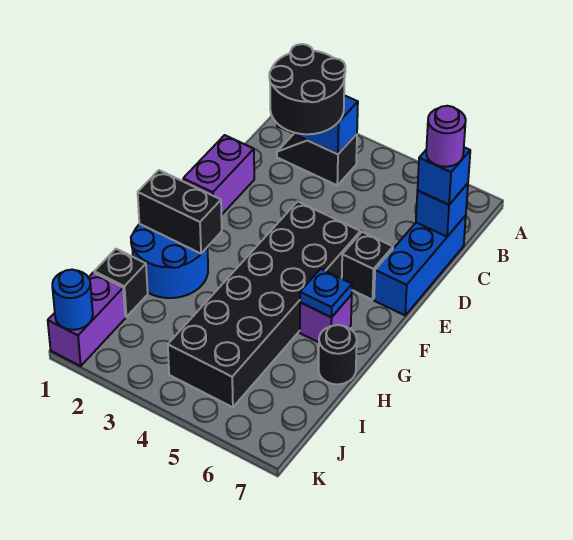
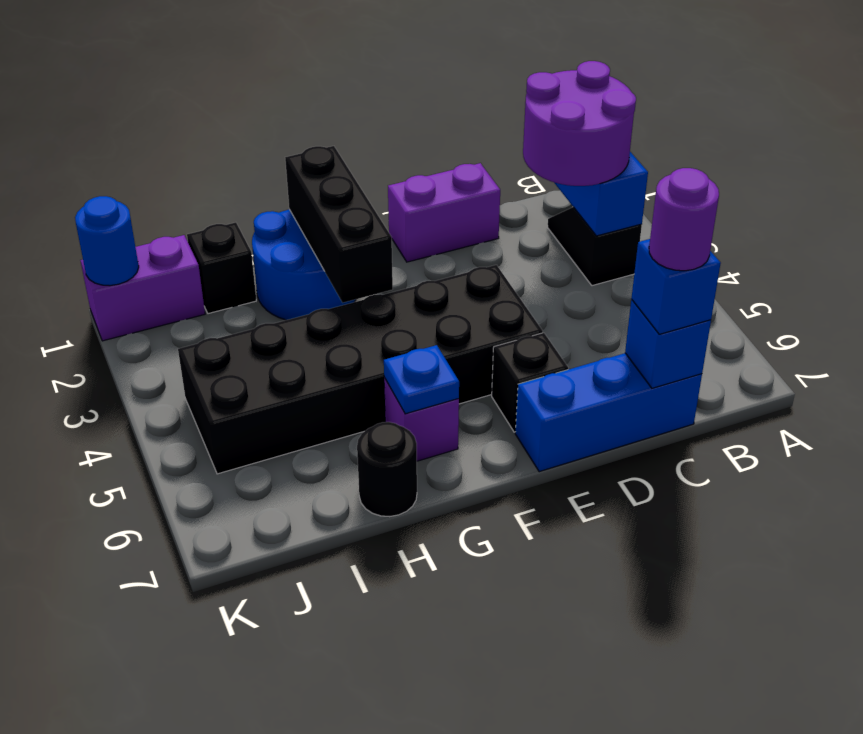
black 2x2 round brick [269,44,345,134] -> purple 2x2 round brick [523,61,636,186]
black 1x2 brick [138,170,222,254] -> black 1x3 brick [285,146,393,303]

